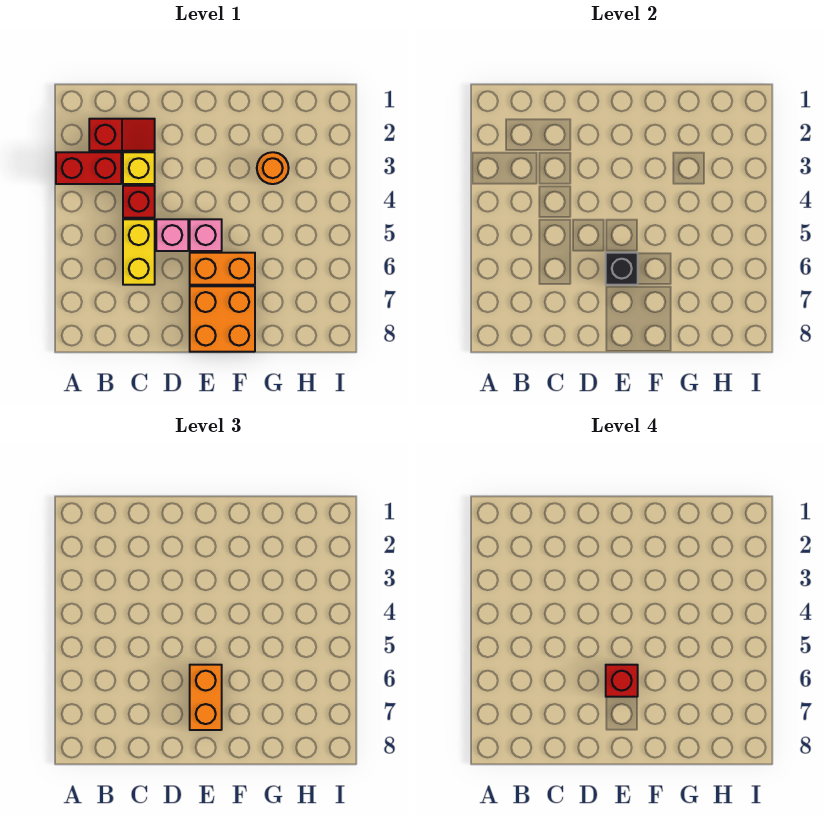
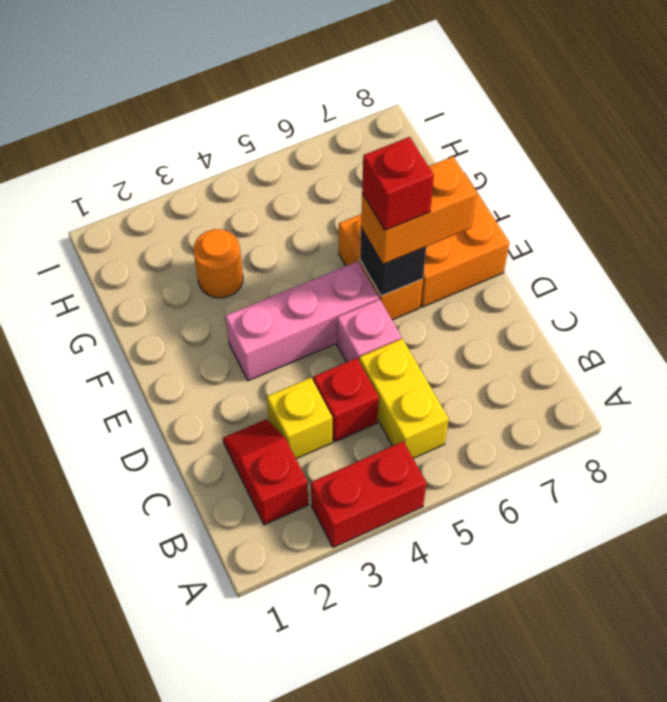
red 1x2 brick [56,152,121,184] -> red 1x2 brick turned to [311,441,426,548]
yellow 1x2 brick [123,219,155,285] -> yellow 1x2 brick turned to [359,339,449,458]
pink 1x1 brick [190,219,222,251] -> pink 1x3 brick [225,261,379,381]

